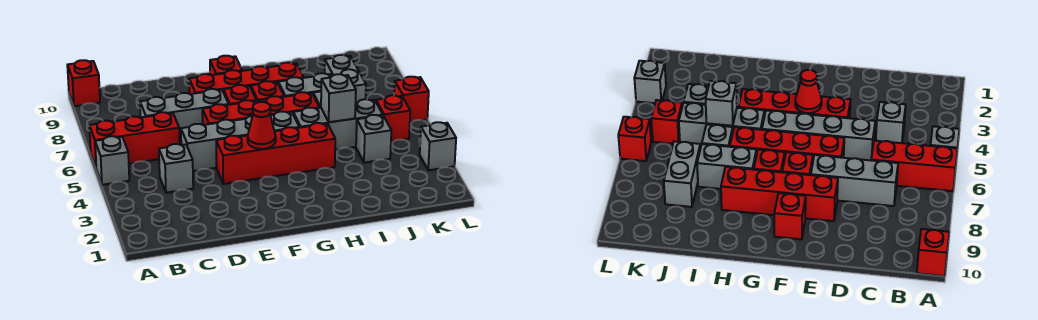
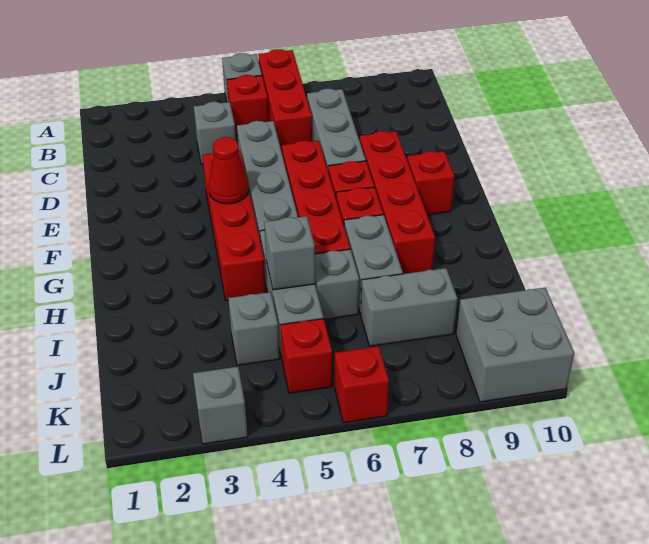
red 1x1 brick [67,60,100,106] -> red 1x1 brick moved to [227,75,269,136]
none -> grey 2x2 brick [456,288,574,402]

